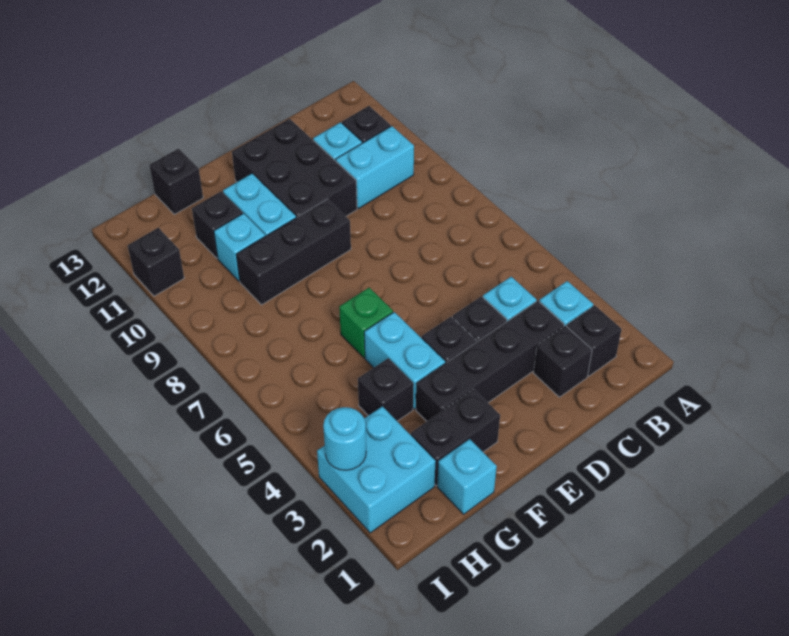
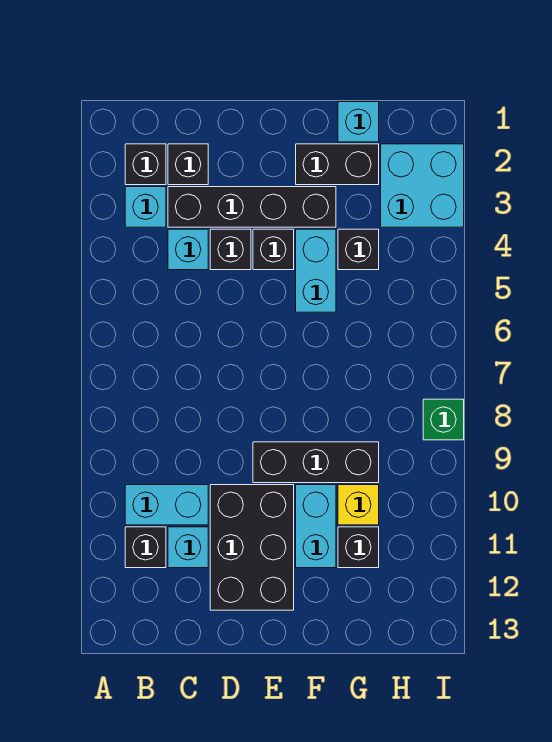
green 1x1 brick [339,288,393,358] -> green 1x1 brick moved to [423,399,464,440]
cyan 1x1 brick [214,213,265,281] -> yellow 1x1 brick [338,485,379,525]
black 1x1 brick [149,149,203,214] -> none
cyan 1x1 round brick [323,407,366,470] -> none
black 1x1 brick [128,228,184,296] -> none

